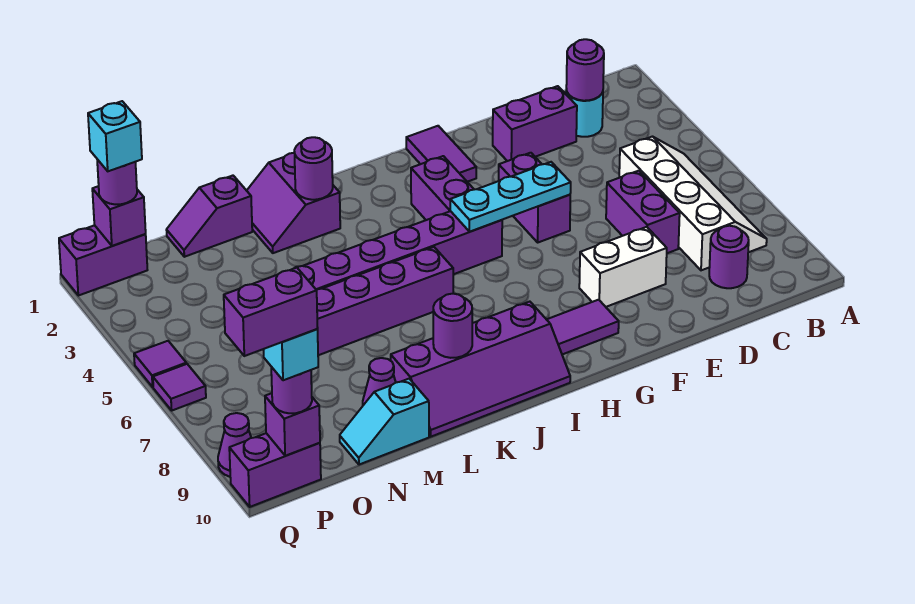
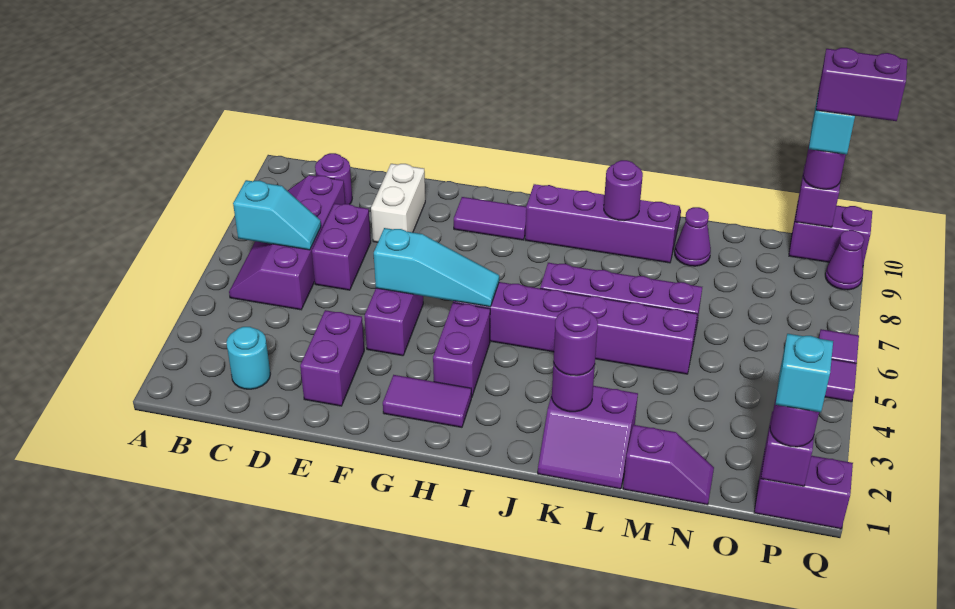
white 2x4 slope [619,137,767,270] -> purple 2x4 slope [229,175,345,310]
purple 1x1 round brick [566,39,604,101] -> purple 1x1 round brick moved to [553,307,598,376]
purple 1x2 brick [493,86,577,161] -> purple 1x2 brick turned to [300,310,364,406]
white 1x2 brick [579,227,667,307] -> white 1x2 brick turned to [371,164,425,242]
cyan 1x3 plate [450,162,571,232] -> cyan 1x3 slope [373,228,499,307]
purple 1x2 tile [406,126,476,182] -> purple 1x2 tile turned to [383,375,471,427]
purple 2x2 slope [247,153,340,253] -> purple 2x2 slope turned to [538,386,638,489]
cyan 1x2 slope [340,379,429,465] -> cyan 1x2 slope moved to [233,180,321,250]

